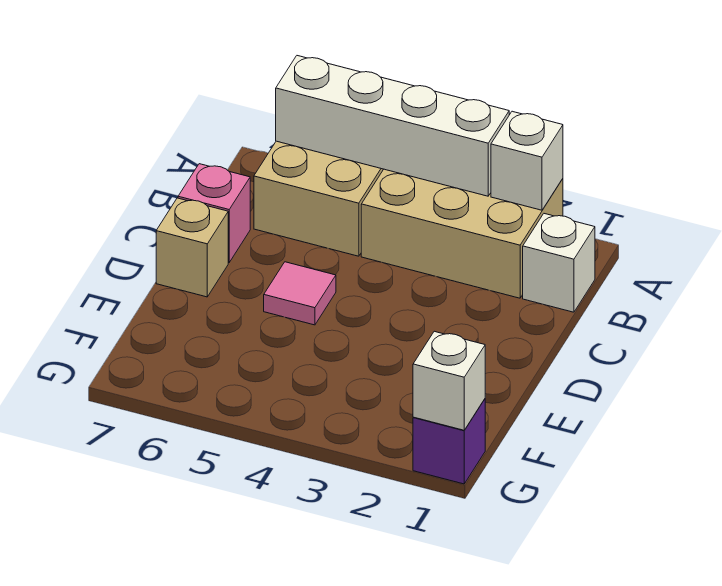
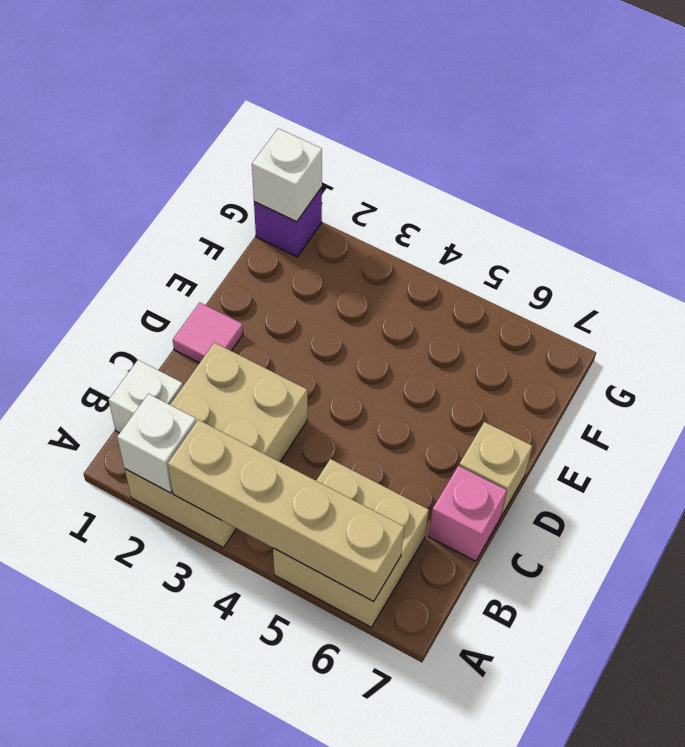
tan 2x3 brick [361,169,563,298] -> tan 2x3 brick turned to [125,343,307,548]
white 1x4 brick [276,56,509,196] -> tan 1x4 brick [168,420,404,602]
pink 1x1 tile [264,262,336,325] -> pink 1x1 tile moved to [173,303,243,363]

